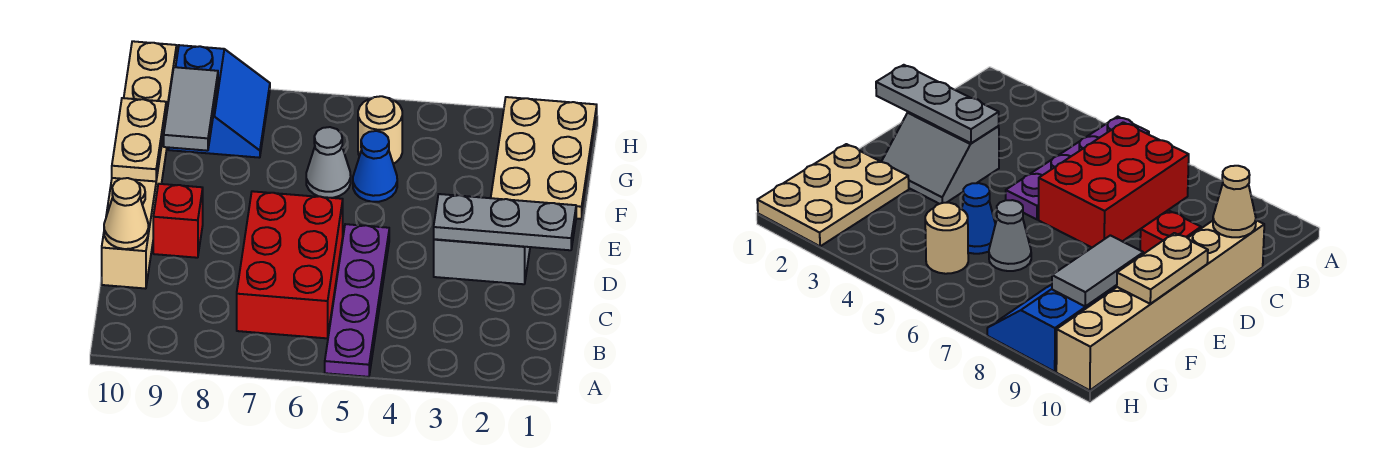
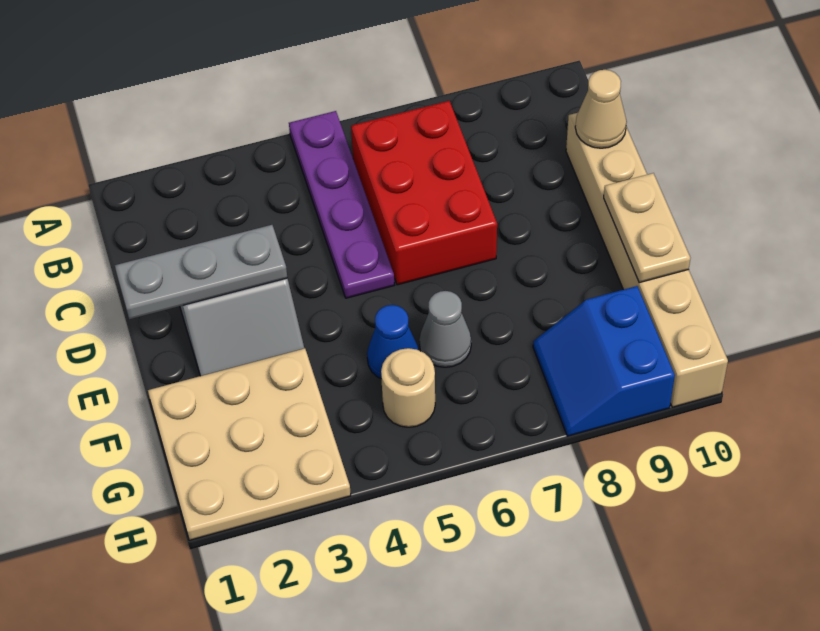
red 1x1 brick [153,184,203,258] -> none
tan 2x3 plate [491,97,597,219] -> tan 3x3 plate [148,348,351,540]
grey 1x2 tile [164,67,218,151] -> none

